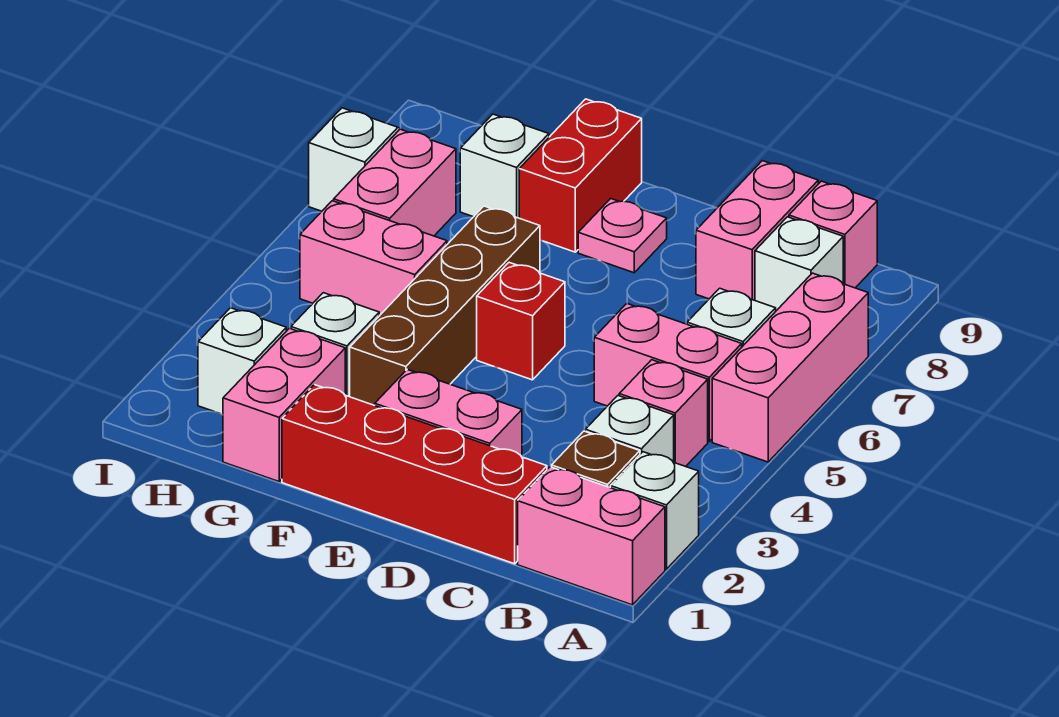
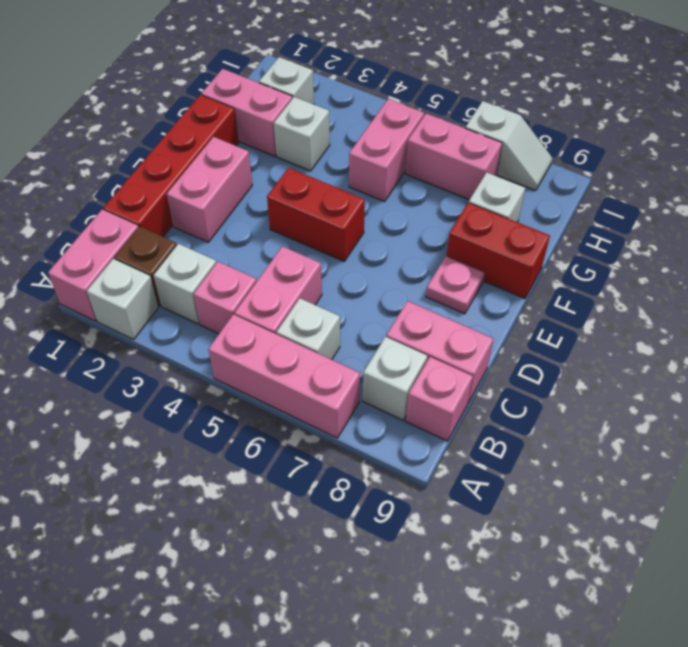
red 1x1 brick [477,262,565,380] -> red 1x2 brick [267,168,365,261]
brown 1x4 brick [350,206,540,405] -> none

